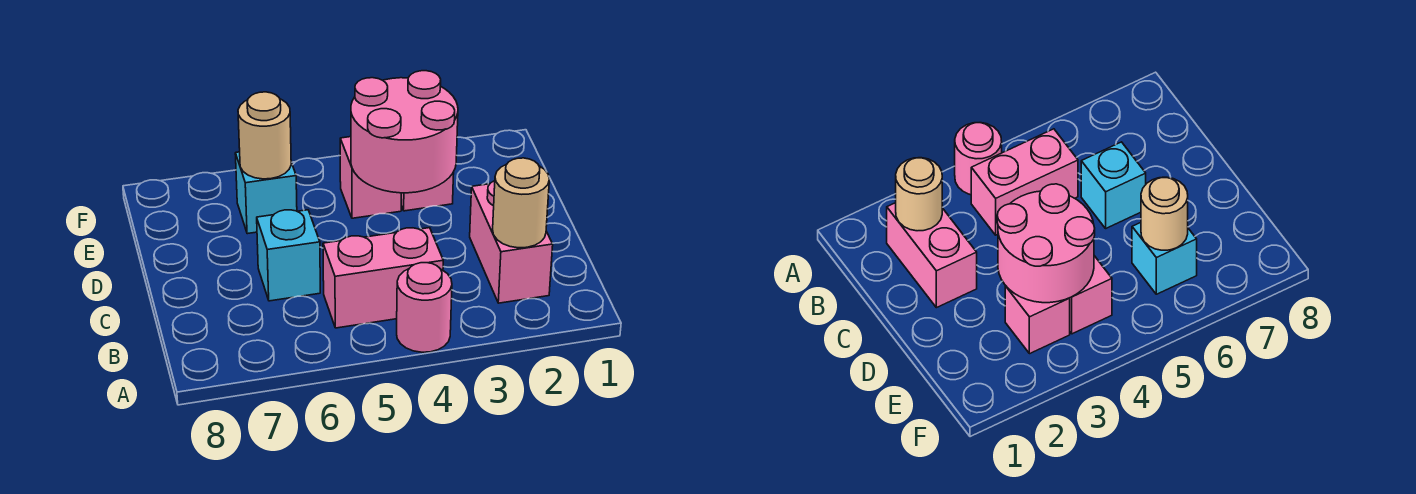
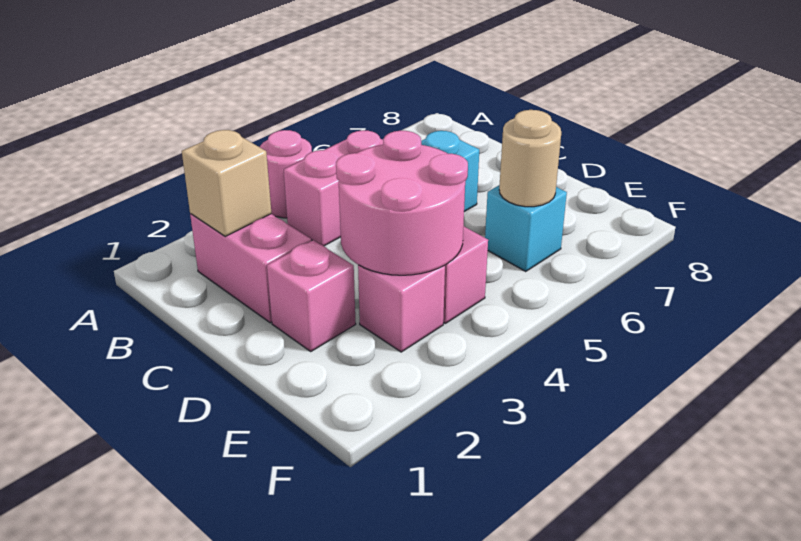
tan 1x1 round brick [493,158,549,248] -> tan 1x1 brick [182,130,271,236]
none -> pink 1x1 brick [267,240,356,351]

